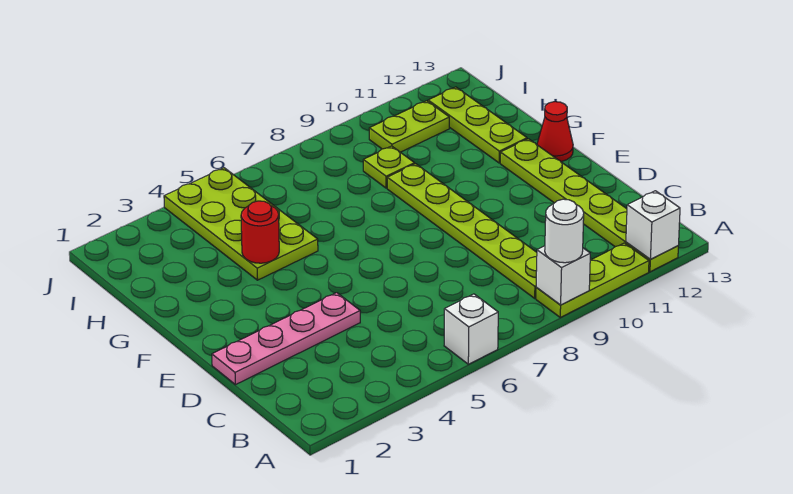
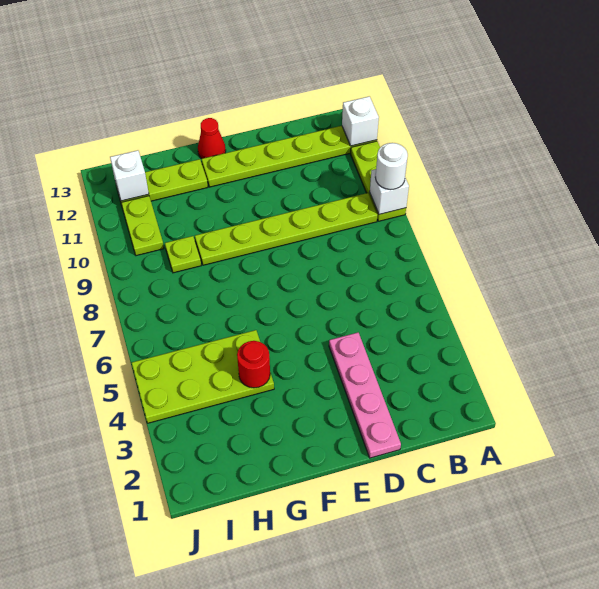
white 1x1 brick [444,294,498,364] -> white 1x1 brick moved to [110,150,149,201]

